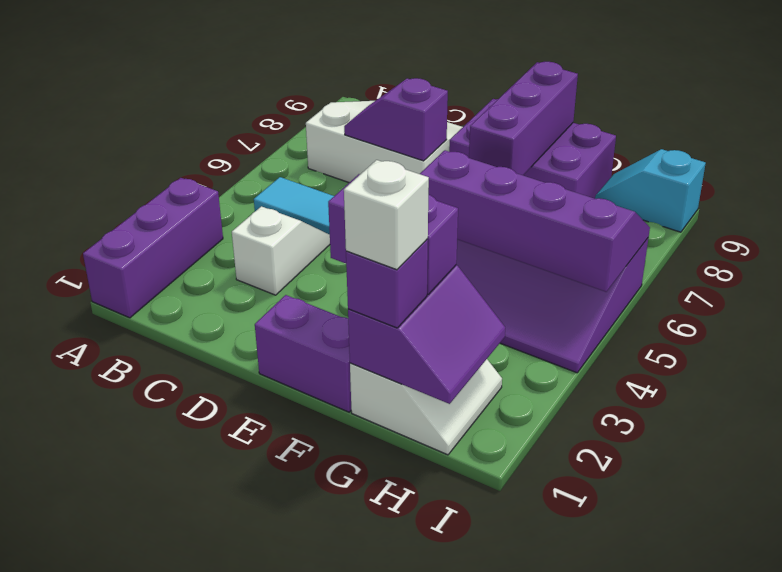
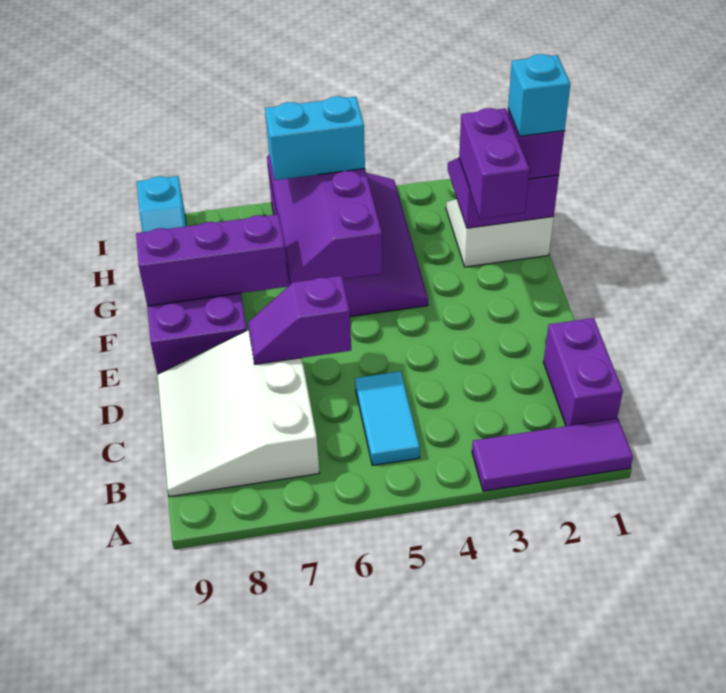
purple 1x3 brick [83,178,223,318] -> purple 1x3 tile [472,418,633,491]
white 1x2 slope [232,206,330,295] -> none
purple 1x2 slope [344,78,448,161] -> purple 1x2 slope turned to [248,276,351,364]
purple 1x2 brick [255,295,351,412] -> purple 1x2 brick moved to [544,318,623,426]
white 1x1 brick [344,160,429,270] -> cyan 1x1 brick [508,54,570,136]
none -> cyan 1x2 brick [265,96,365,180]

